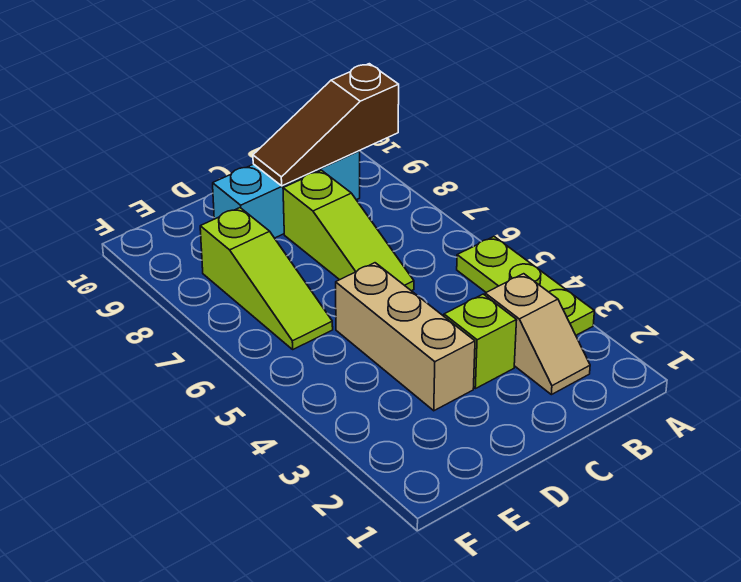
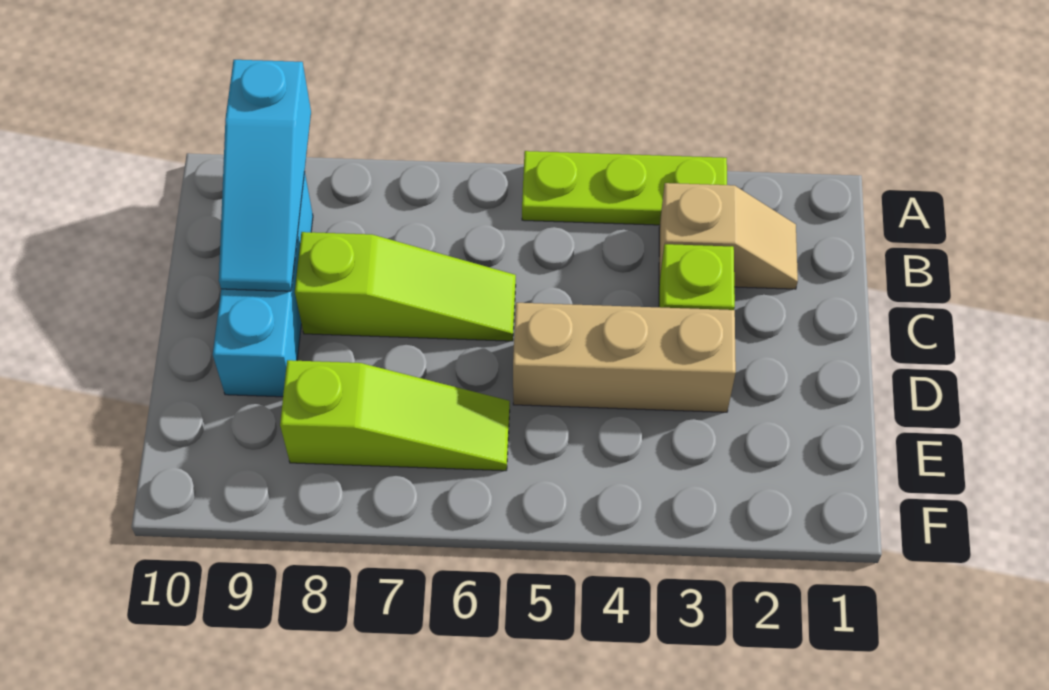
brown 1x3 slope [253,64,399,186] -> cyan 1x3 slope [219,60,311,291]

